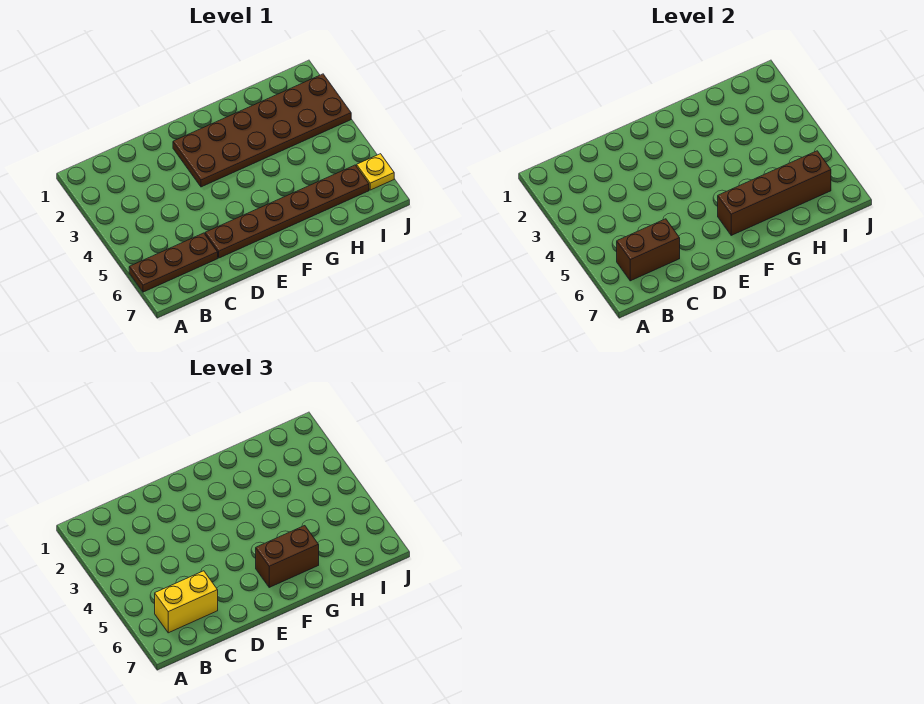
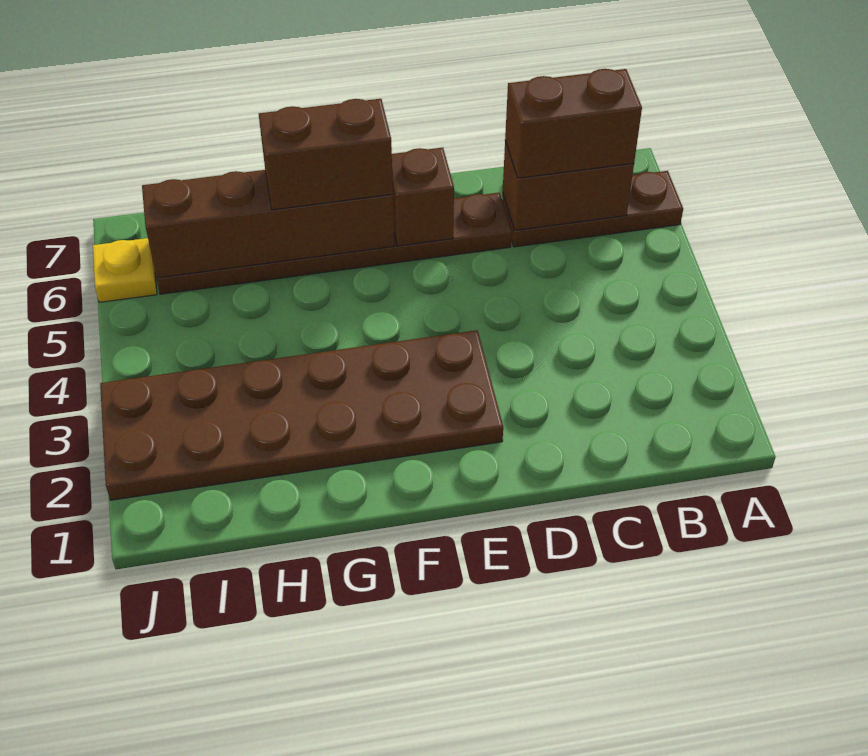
yellow 1x2 brick [155,571,218,633] -> brown 1x2 brick [505,69,642,178]
none -> brown 1x1 brick [392,148,454,246]

